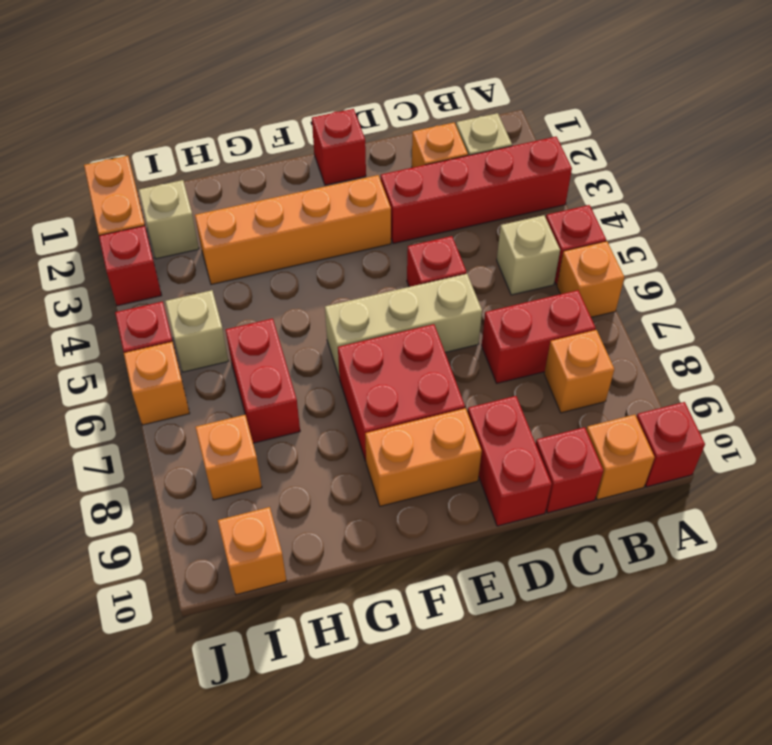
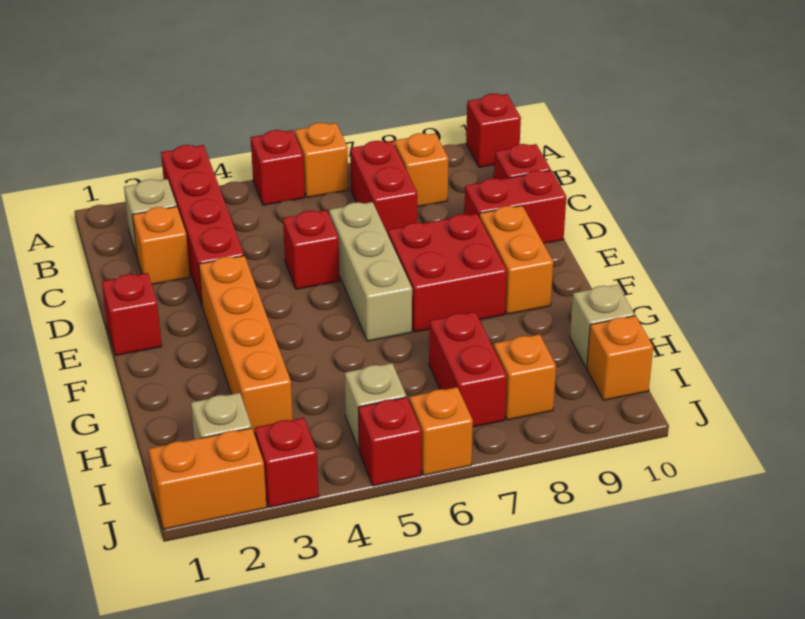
tan 1x1 brick [497,215,560,295] -> tan 1x1 brick moved to [570,285,635,368]
orange 1x1 brick [586,415,655,500] -> none
red 1x2 brick [226,319,300,443] -> red 1x2 brick turned to [429,312,507,427]

